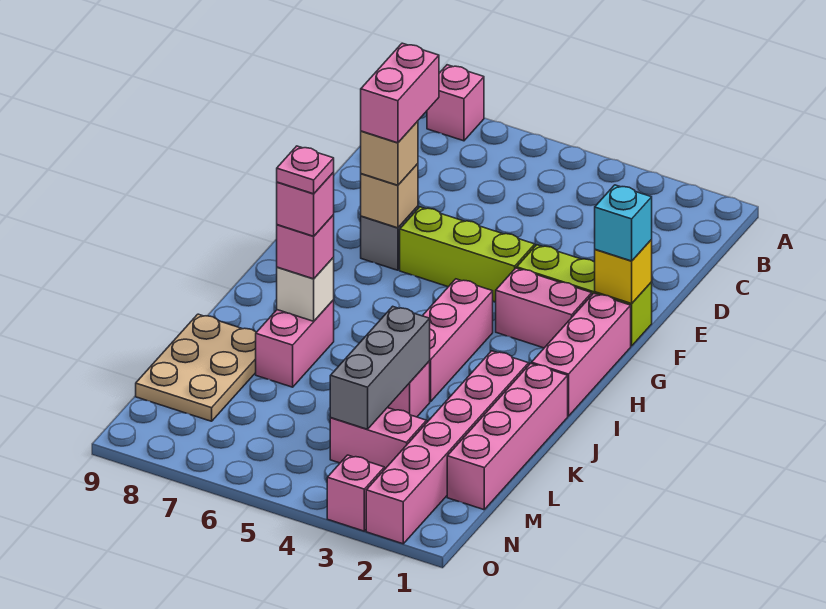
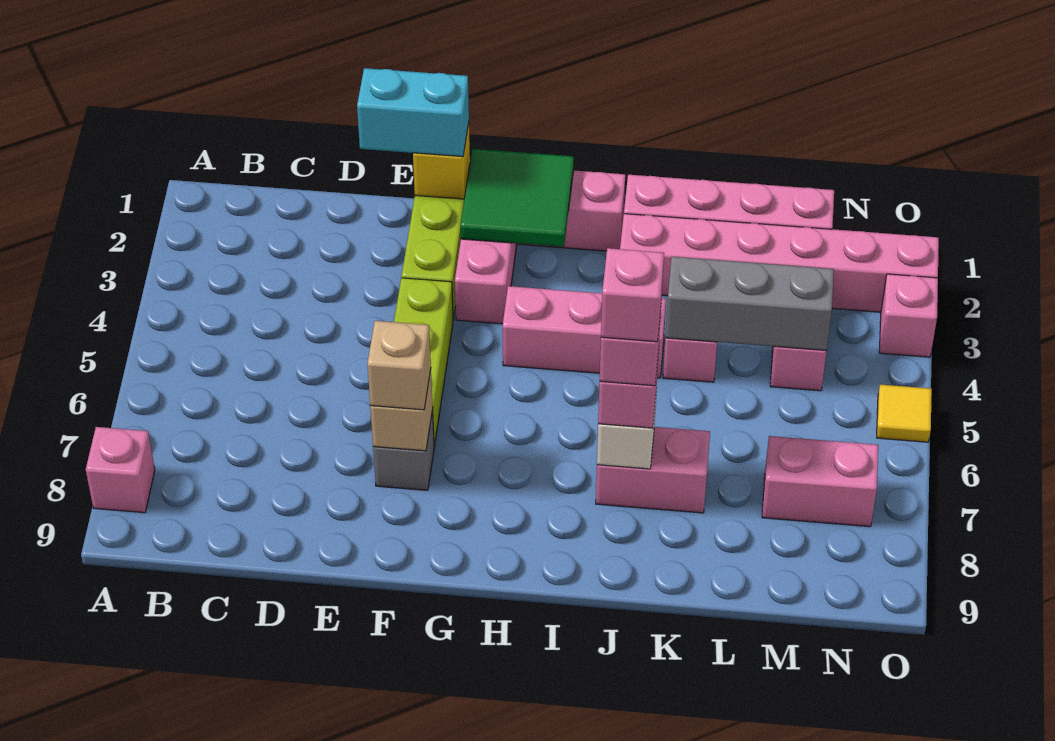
pink 1x2 brick [361,43,439,143] -> pink 1x2 brick moved to [762,436,878,527]
cyan 1x1 brick [595,185,652,261] -> cyan 1x2 brick [357,68,469,157]
none -> green 2x2 tile [461,149,574,247]
pink 1x1 plate [277,146,334,194] -> pink 1x1 brick [601,248,664,342]
tan 2x3 plate [136,314,256,421] -> none
none -> yellow 1x1 tile [877,385,932,442]

